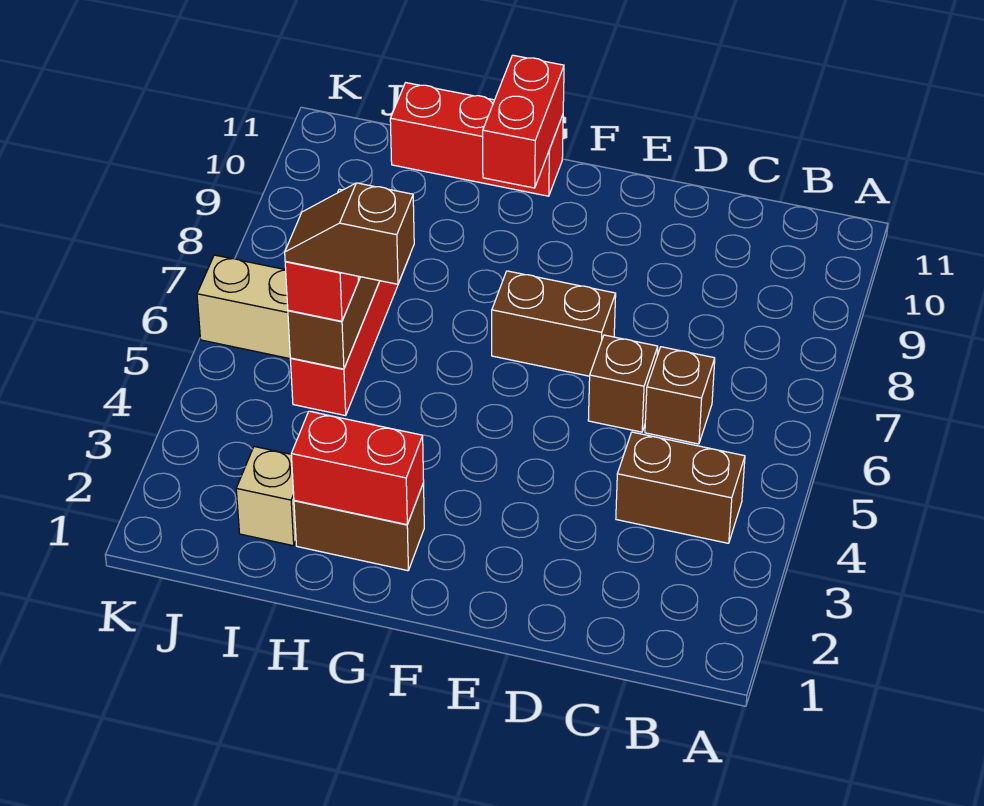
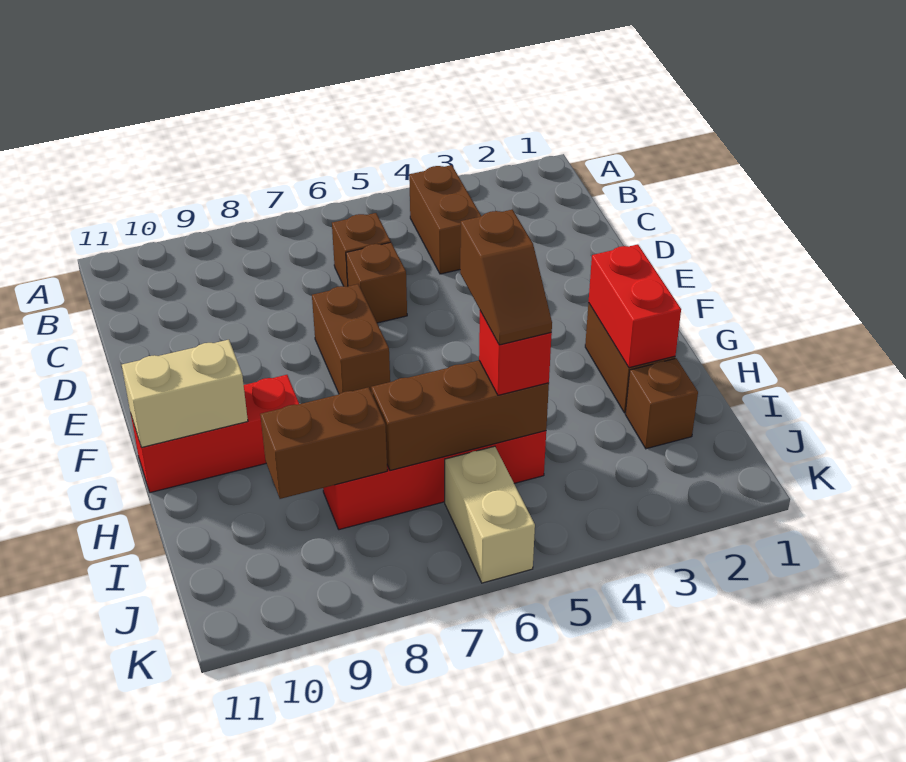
red 1x2 brick [483,55,564,188] -> tan 1x2 brick [122,340,248,447]
red 1x3 brick [390,83,563,196] -> red 1x3 brick turned to [131,375,299,493]
tan 1x1 brick [236,447,296,546] -> brown 1x1 brick [625,358,698,449]
none -> brown 1x2 brick [260,387,387,499]

